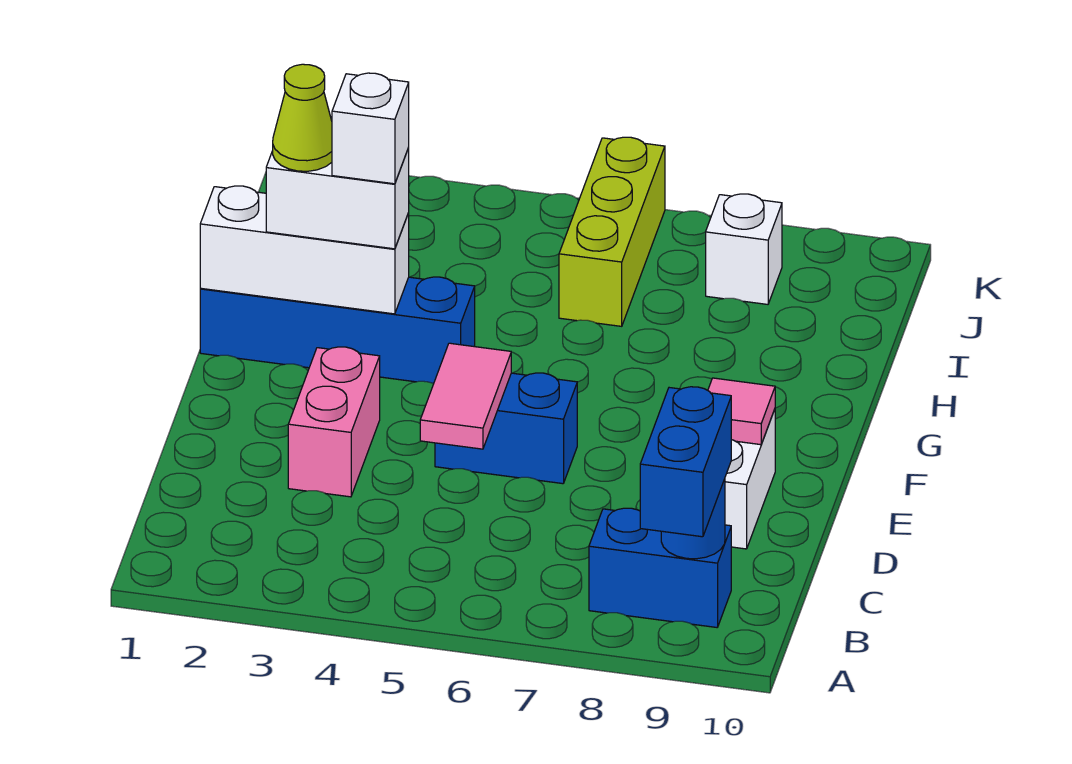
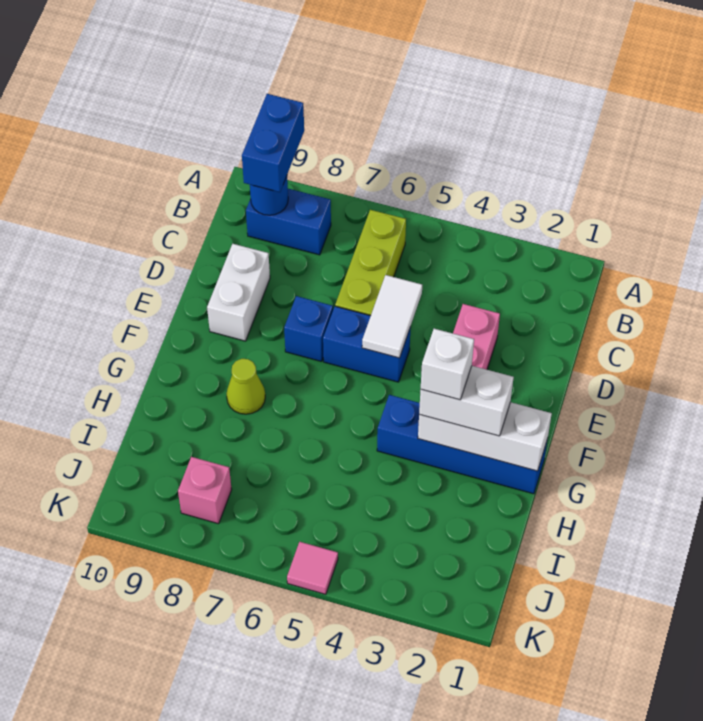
pink 1x2 tile [420,343,511,449] -> white 1x2 tile [362,275,422,358]
none -> blue 1x1 brick [284,296,333,362]
pink 1x1 tile [708,378,775,445] -> pink 1x1 tile moved to [287,542,338,594]
lime 1x1 cone [273,64,332,171] -> lime 1x1 cone moved to [227,359,265,414]
lime 1x3 brick [559,137,665,326] -> lime 1x3 brick moved to [335,210,406,316]
white 1x1 brick [706,194,782,304] -> pink 1x1 brick [178,457,232,524]

